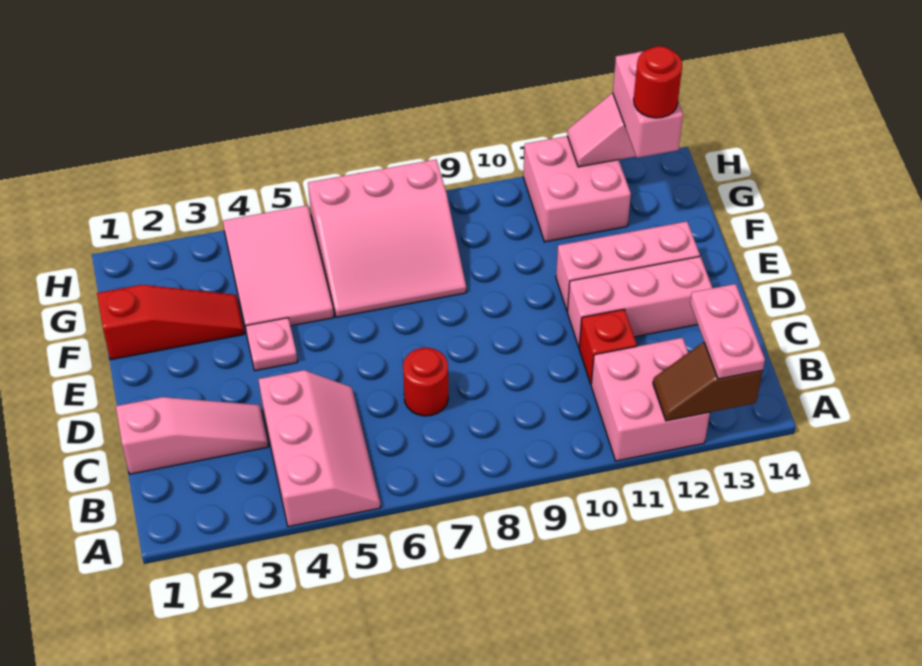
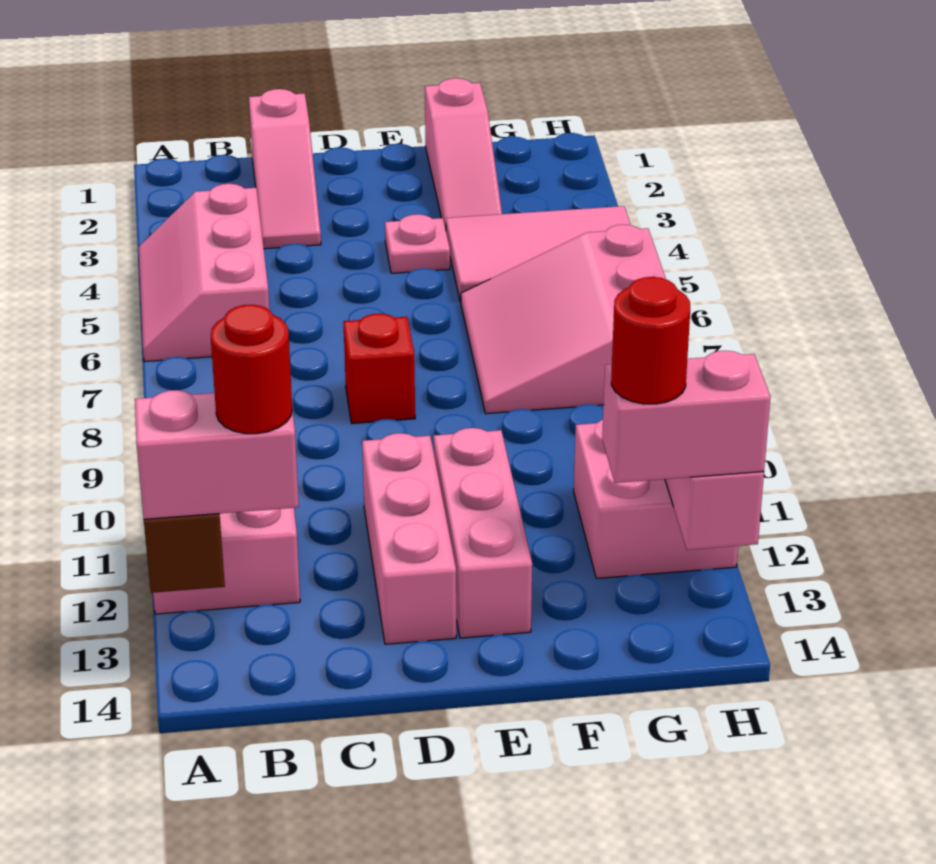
pink 2x3 slope [259,370,380,527] -> pink 2x3 slope turned to [139,184,269,362]
pink 1x2 plate [690,284,765,379] -> pink 1x2 brick [135,390,299,519]
red 1x1 round brick [403,348,448,416] -> red 1x1 round brick moved to [211,305,292,434]
red 1x1 brick [579,309,637,384] -> red 1x1 brick moved to [343,313,415,423]
red 1x3 slope [97,285,244,360] -> pink 1x3 slope [425,78,502,229]

